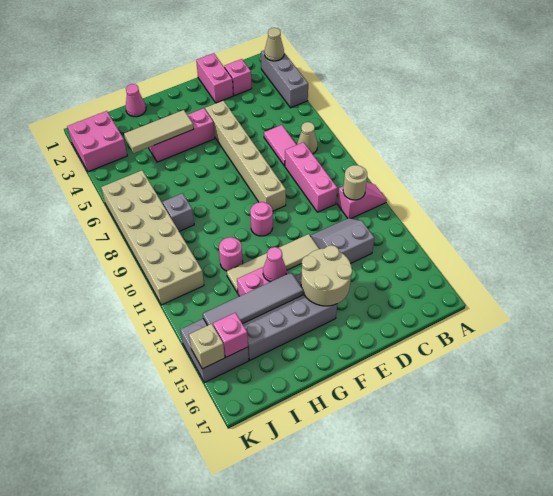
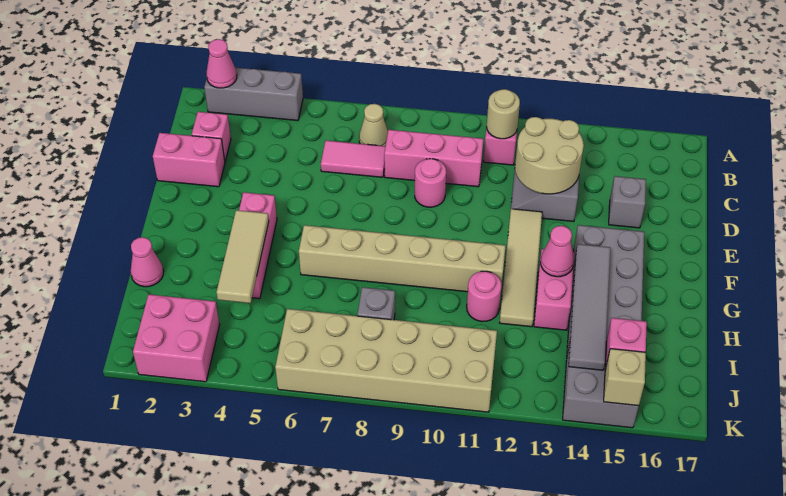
tan 1x1 cone [265,28,284,61] -> pink 1x1 cone [206,39,237,88]
none -> grey 1x1 brick [609,176,646,228]
tan 1x6 brick [205,100,286,211] -> tan 1x6 brick moved to [299,225,506,292]
tan 2x2 round brick [301,245,352,306] -> tan 2x2 round brick moved to [515,117,584,194]
pink 1x1 round brick [250,202,273,236] -> pink 1x1 round brick moved to [415,159,446,207]

